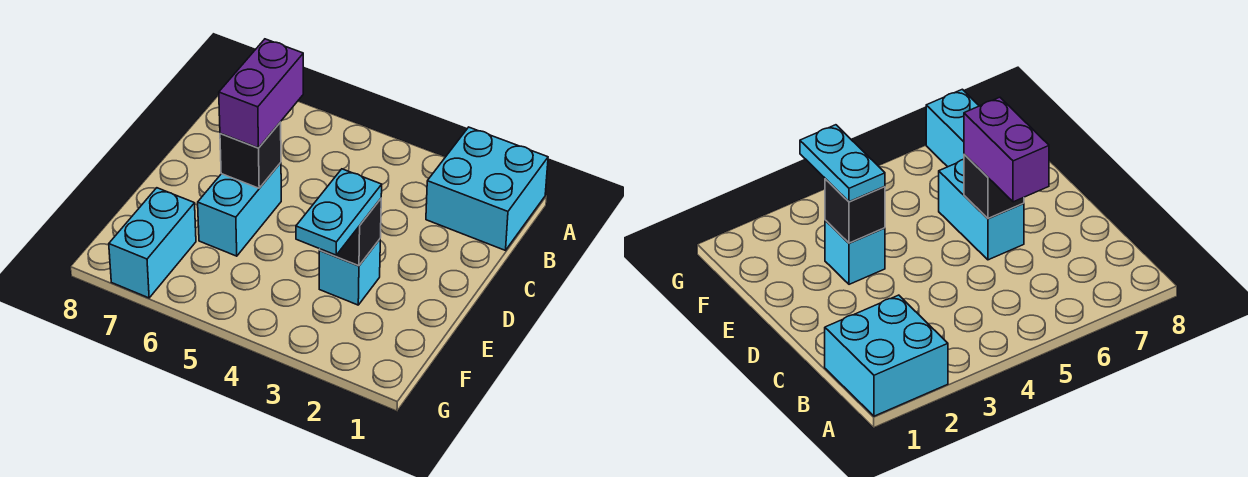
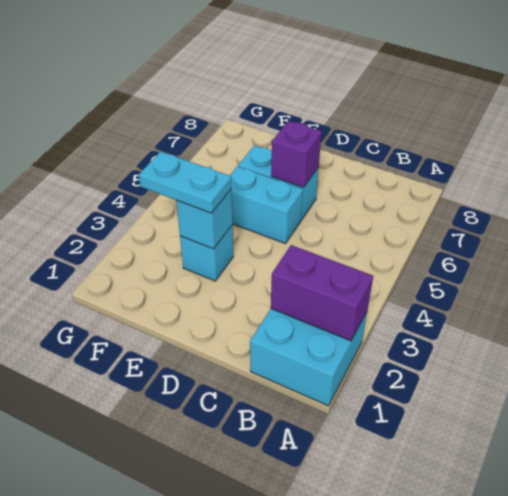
purple 1x2 brick [219,39,303,148] -> purple 1x2 brick moved to [271,245,373,341]
black 1x1 brick [220,122,281,188] -> purple 1x1 brick [271,121,322,187]
black 1x1 brick [320,199,381,266] -> cyan 1x1 brick [176,189,233,249]
cyan 1x2 brick [109,188,196,298] -> cyan 1x2 brick moved to [230,166,303,244]

